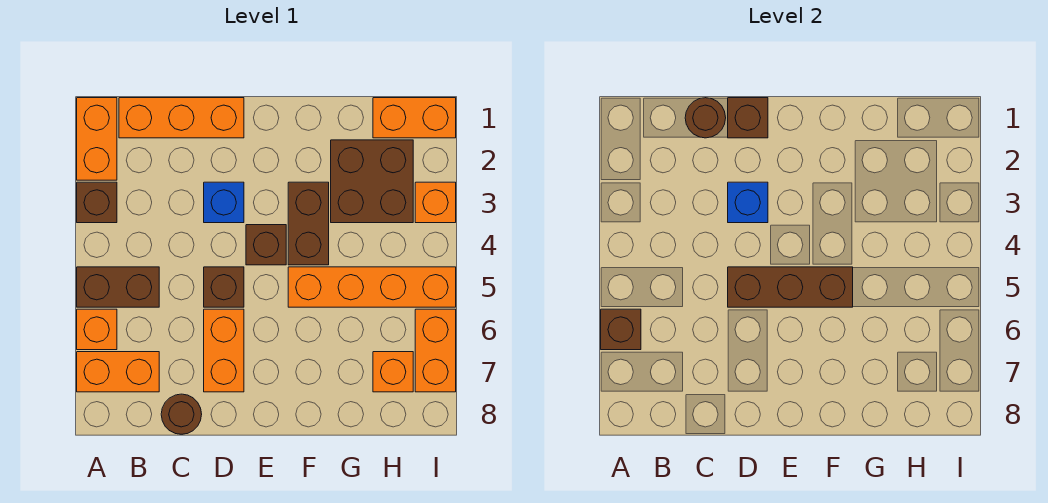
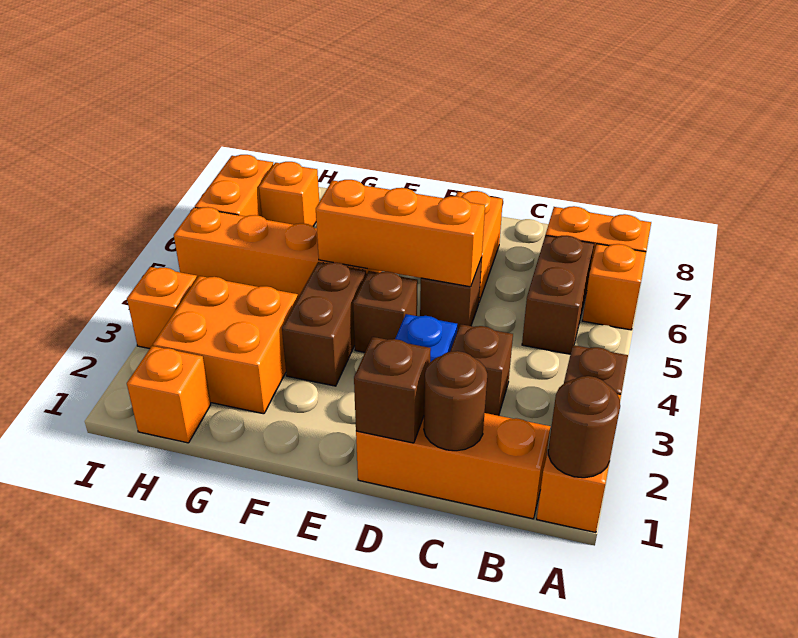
brown 1x2 brick [77,267,159,307] -> brown 1x2 brick turned to [522,235,594,354]
brown 1x1 brick [601,309,641,350] -> brown 1x1 brick moved to [450,324,513,416]
brown 1x1 round brick [161,394,202,434] -> brown 1x1 round brick moved to [548,376,620,478]
blue 1x1 brick [728,182,768,223] -> none
brown 1x3 brick [728,267,853,307] -> orange 1x3 brick [316,180,485,287]
brown 2x2 brick [331,140,413,223] -> orange 2x2 brick [153,276,298,414]
orange 1x2 brick [373,98,456,138] -> orange 1x1 brick [127,346,211,443]

